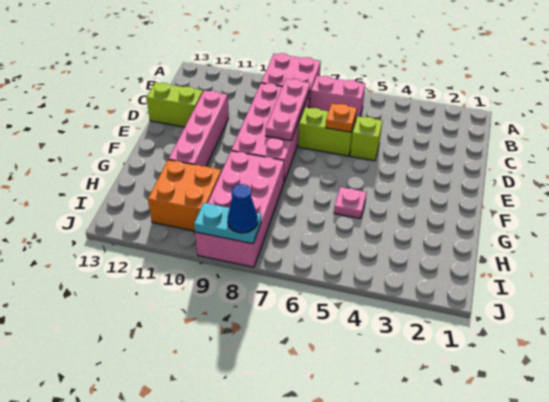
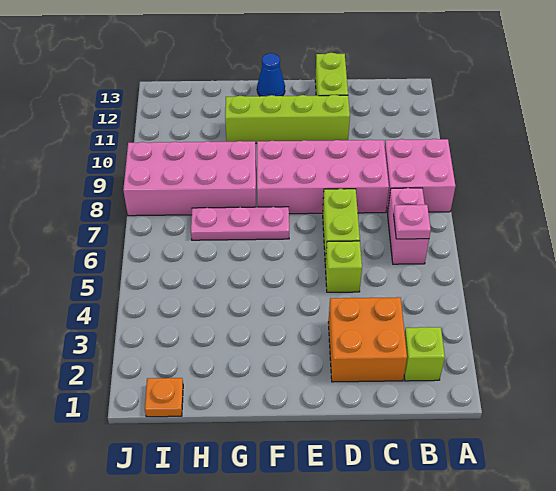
none -> lime 1x1 brick [404,327,445,381]
pink 1x3 plate [266,79,310,141] -> pink 1x3 plate moved to [191,207,289,240]
orange 1x1 plate [326,104,357,132] -> orange 1x1 plate moved to [145,378,183,417]
pink 1x4 brick [168,91,229,166] -> lime 1x4 brick [225,95,350,143]
pink 1x1 plate [334,187,366,219] -> pink 1x1 plate moved to [394,205,431,239]
orange 2x2 brick [148,160,221,231] -> orange 2x2 brick moved to [328,297,407,382]
cyan 1x2 plate [194,203,261,244] -> none
blue 1x1 cone [228,184,258,233] -> blue 1x1 cone moved to [257,53,285,96]

